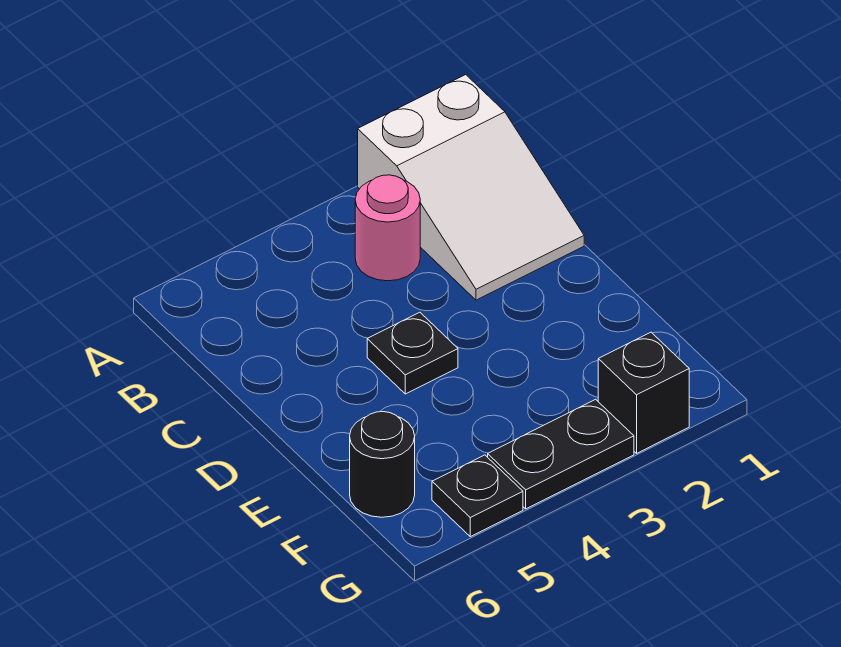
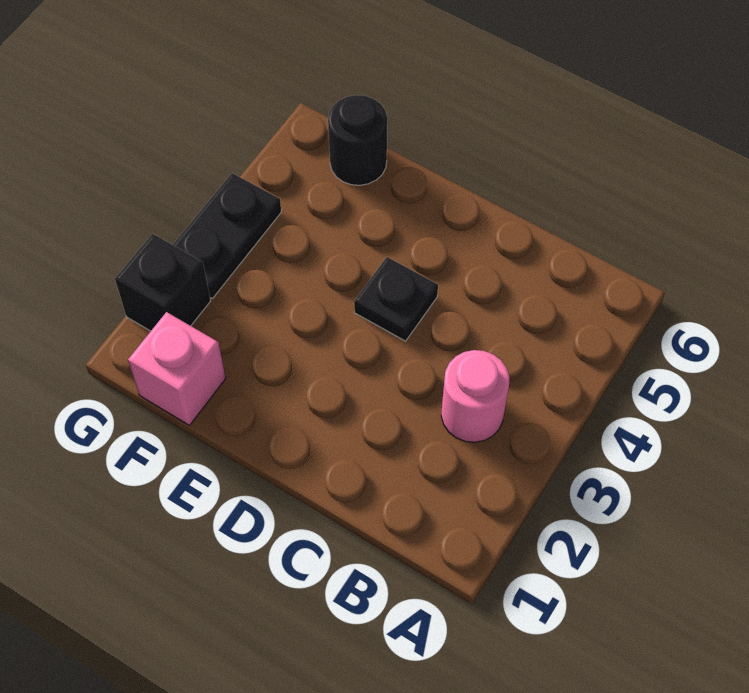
white 2x3 slope [358,75,584,300] -> none
none -> pink 1x1 brick [128,312,226,425]
black 1x1 plate [432,455,523,537] -> none

